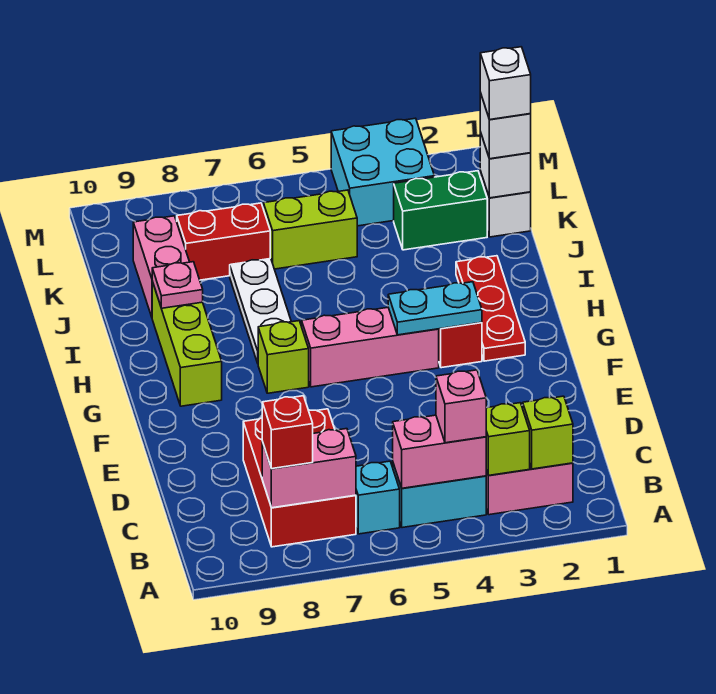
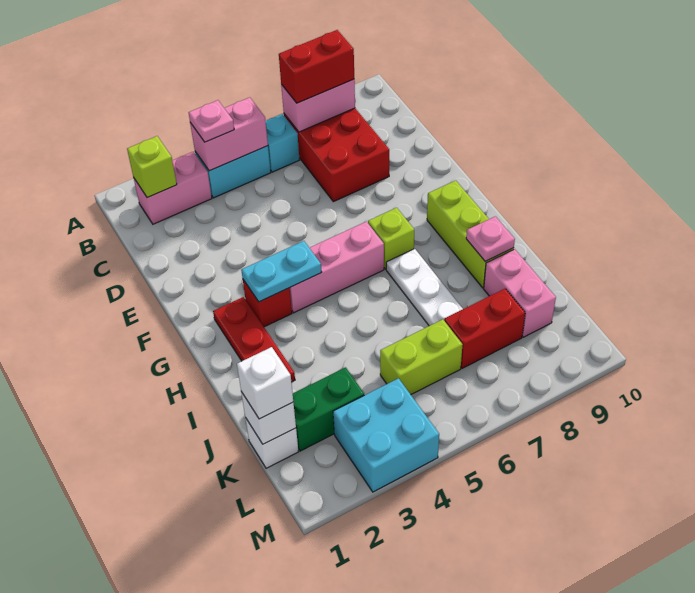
lime 1x1 brick [486,403,530,475] -> none
pink 1x1 brick [436,370,486,443] -> pink 1x1 plate [189,100,234,142]
red 1x1 brick [262,396,313,469] -> red 1x2 brick [279,30,354,103]
white 1x1 brick [480,47,531,120] -> none

